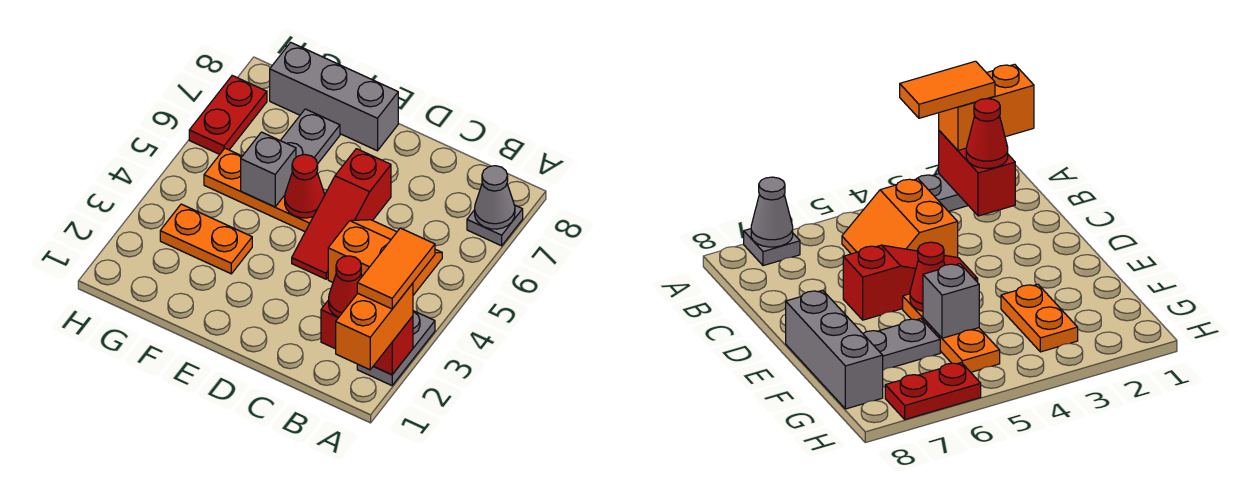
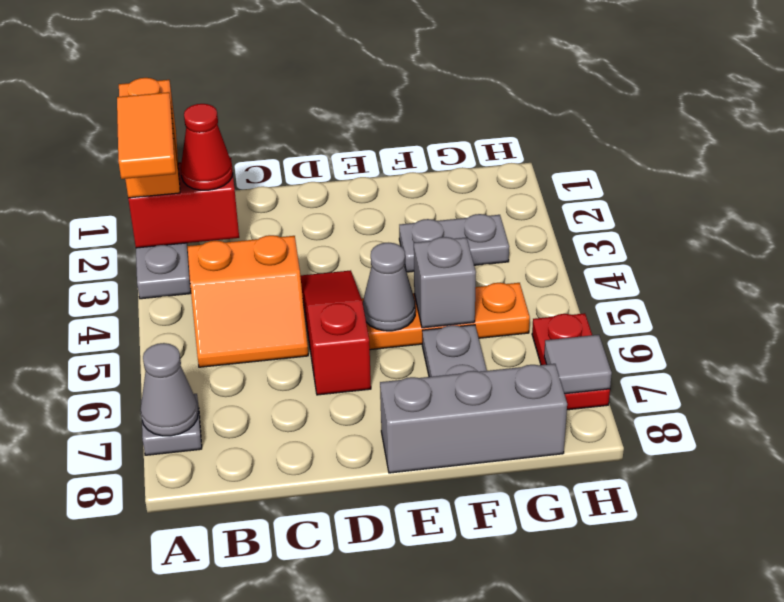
red 1x1 cone [285,155,325,218] -> grey 1x1 cone [363,243,415,331]
orange 1x2 plate [160,204,252,274] -> grey 1x2 plate [399,214,509,272]
none -> grey 1x1 tile [544,335,612,394]

